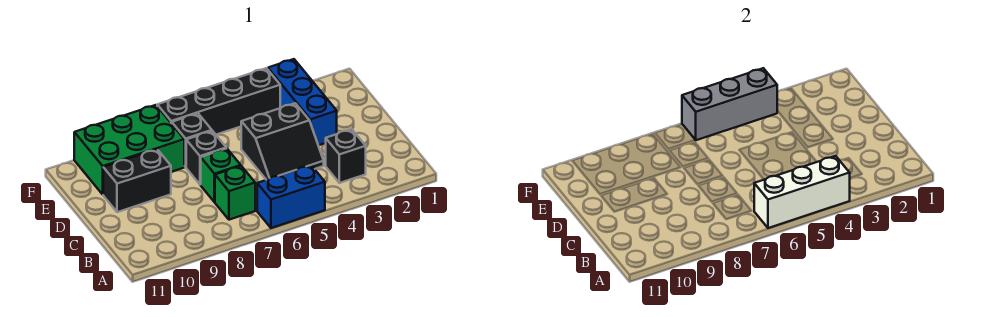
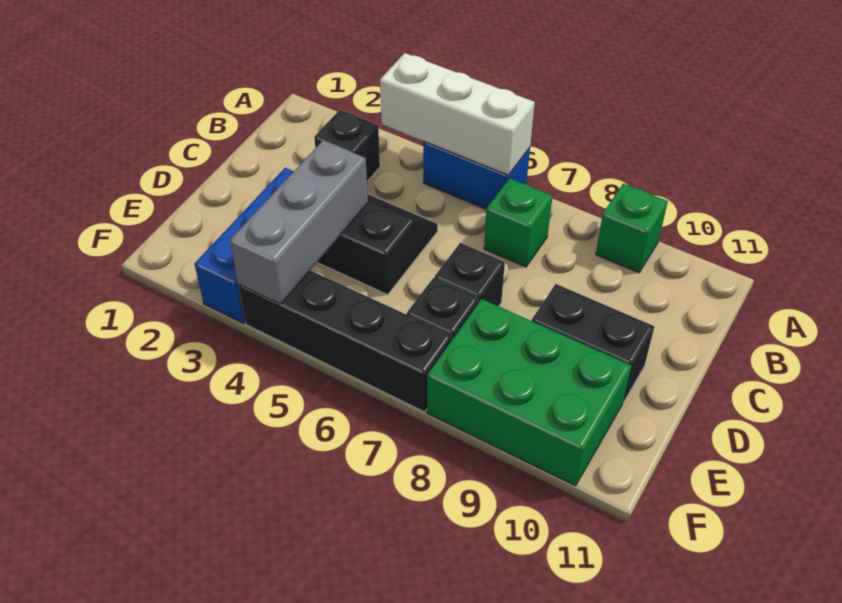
green 1x1 brick [201,148,241,202] -> green 1x1 brick moved to [596,184,668,273]
grey 1x3 brick [682,68,777,140] -> grey 1x3 brick turned to [230,141,368,304]

